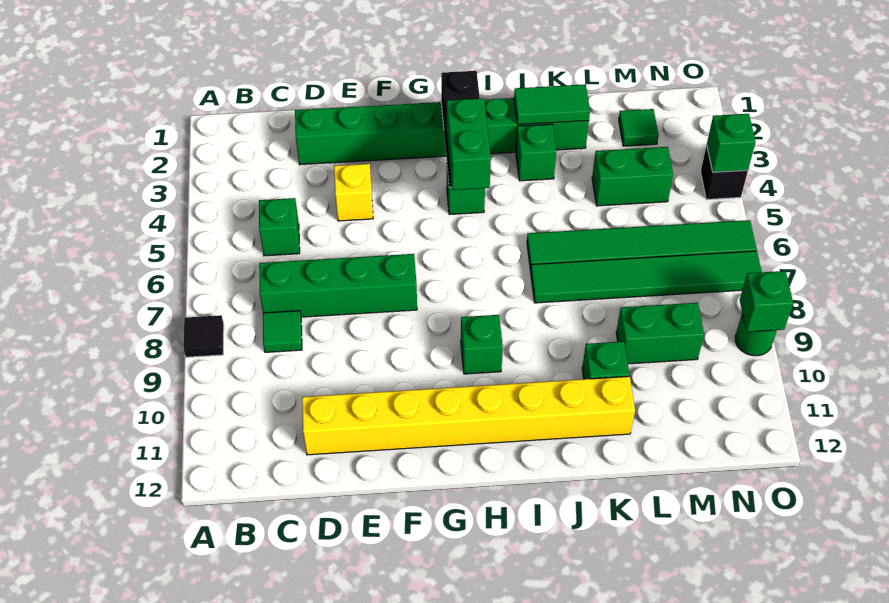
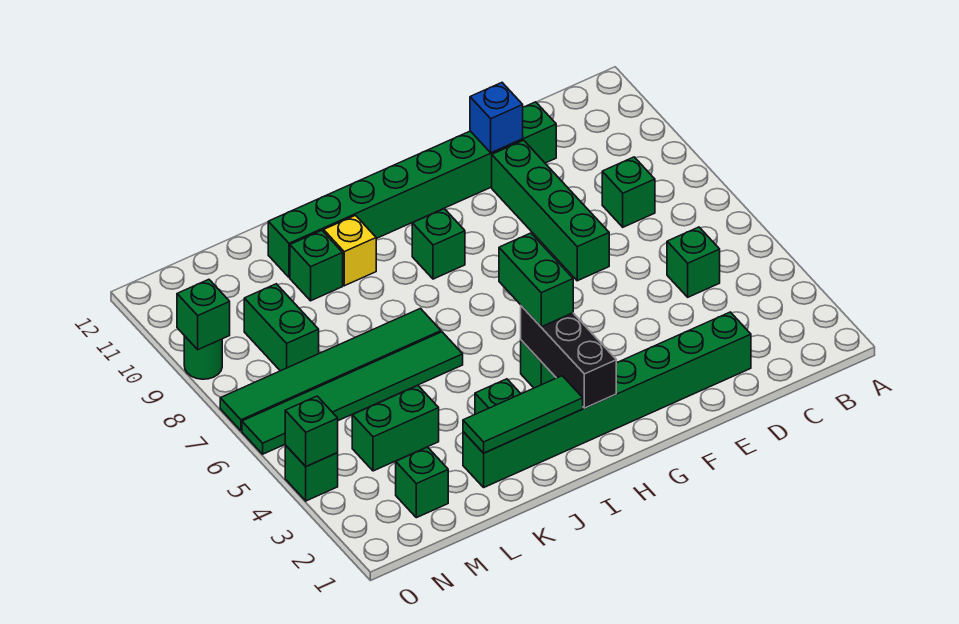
black 1x1 tile [184,315,224,357] -> none
green 1x4 brick [259,254,417,317] -> green 1x4 brick turned to [492,140,609,281]
green 1x1 tile [263,311,302,352] -> green 1x1 brick [602,157,655,227]
yellow 1x8 brick [302,376,635,455] -> green 1x8 brick [268,102,556,277]
yellow 1x1 brick [334,164,373,221] -> yellow 1x1 brick moved to [324,215,376,286]
none -> blue 1x1 brick [470,83,523,153]
green 1x2 tile [514,84,590,125] -> green 1x3 tile [463,376,583,453]
green 1x2 brick [616,303,704,364] -> green 1x2 brick turned to [244,284,319,371]
green 1x1 tile [619,109,659,146] -> green 1x1 brick [396,447,448,518]
black 1x1 brick [701,145,748,200] -> green 1x1 brick [285,445,338,501]

